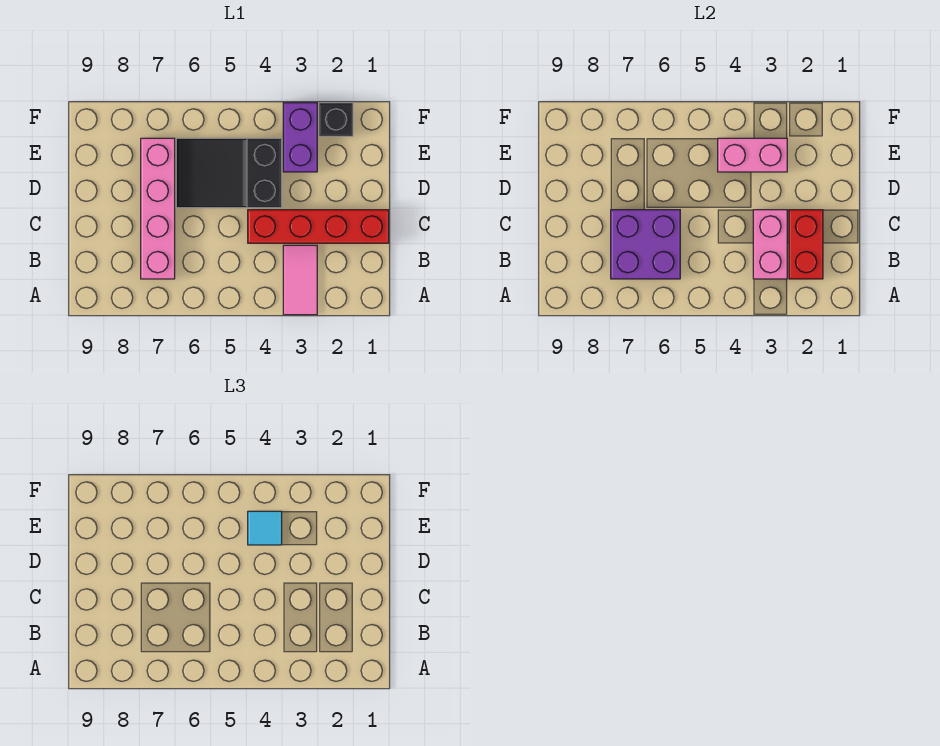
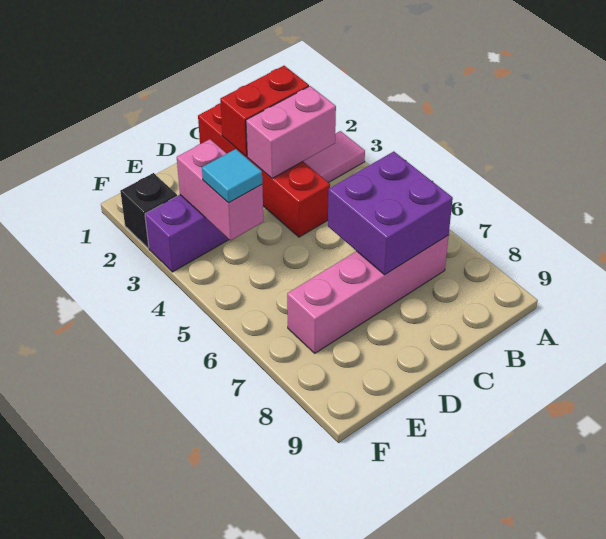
black 2x3 slope [176,138,282,208] -> none

